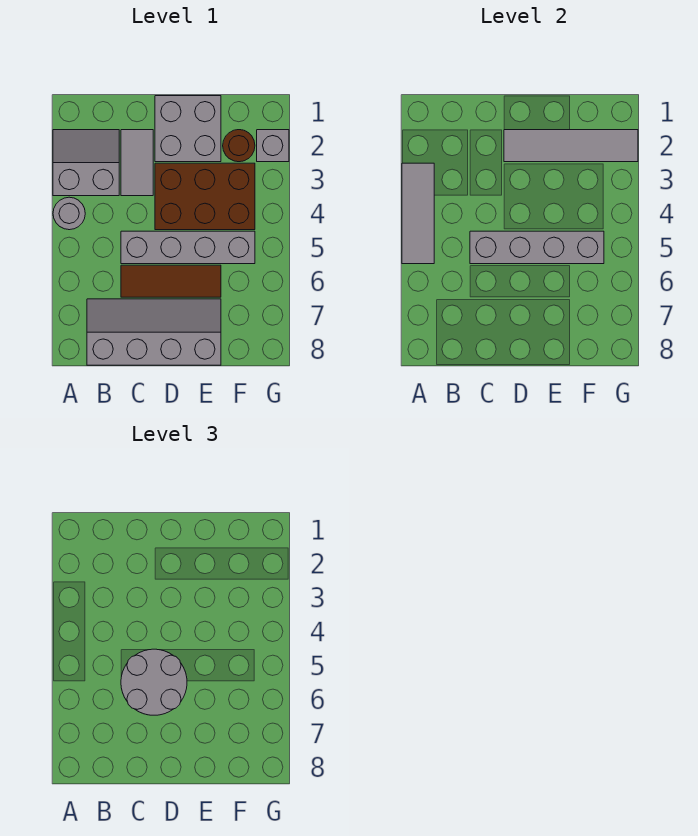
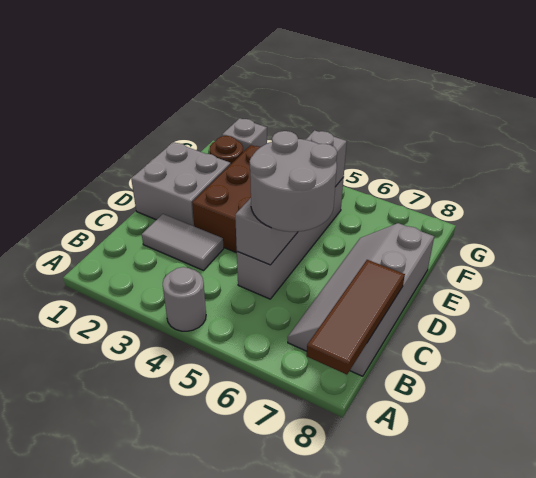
grey 2x2 slope [53,130,119,196] -> none
grey 1x3 tile [402,163,434,264] -> none
brown 1x3 tile [121,265,221,297] -> brown 1x3 tile moved to [307,260,405,374]
grey 1x4 tile [504,130,638,162] -> none

